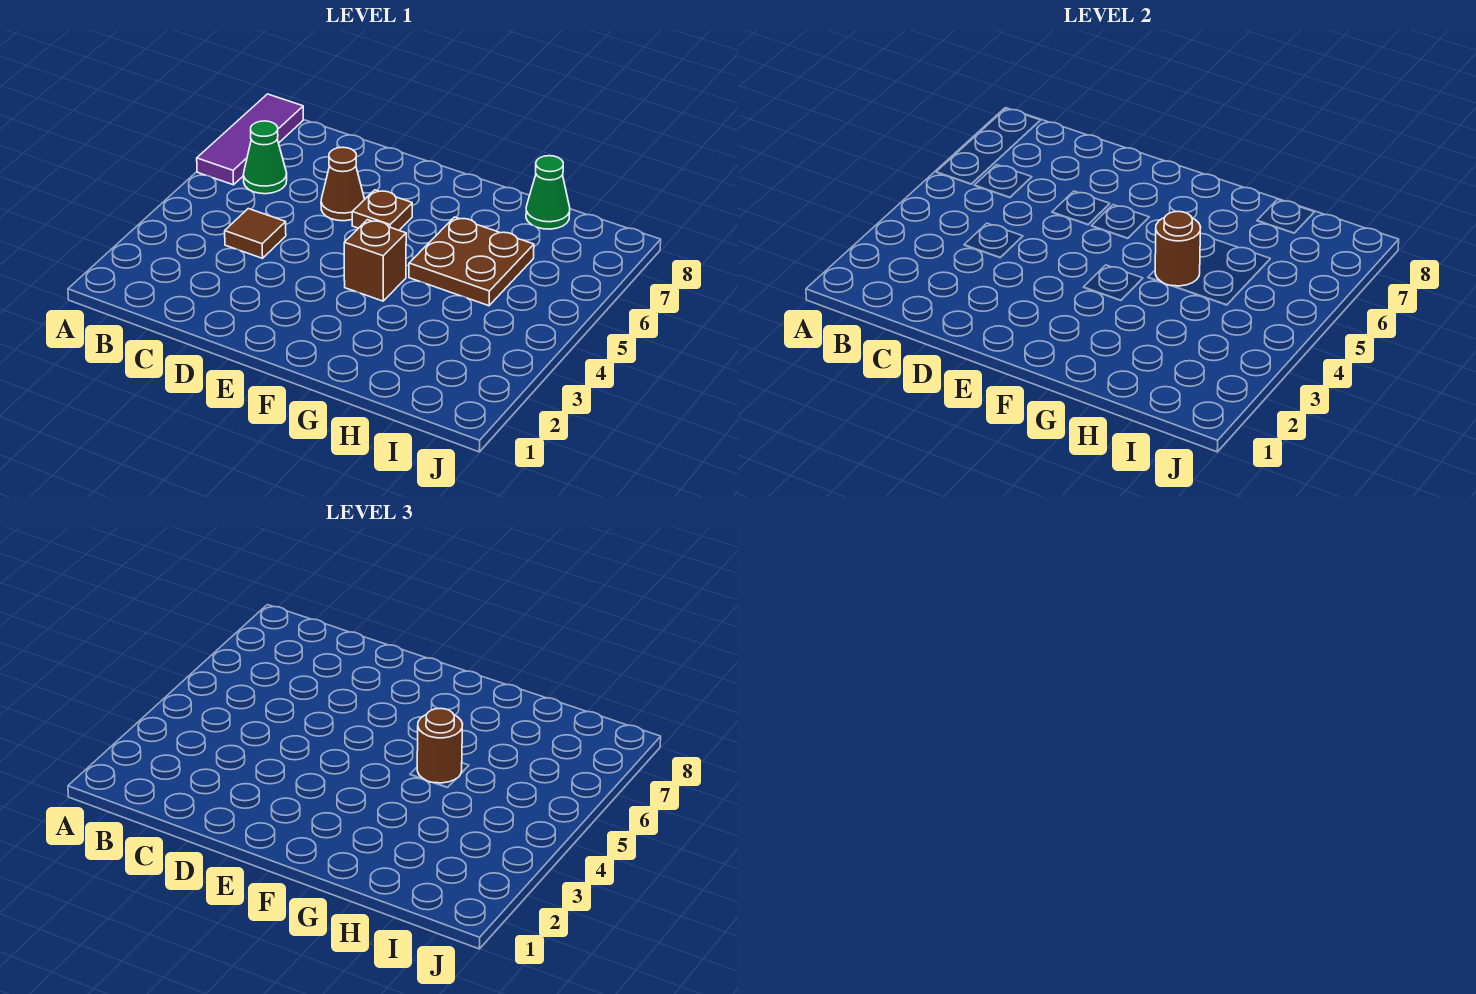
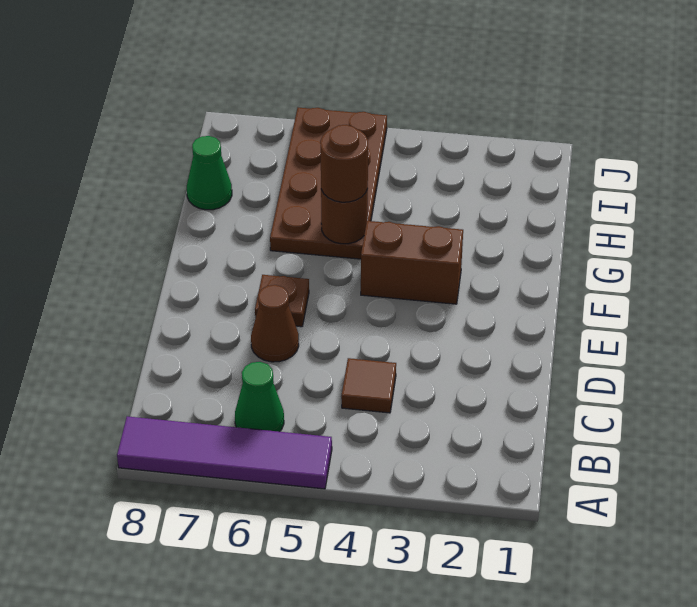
purple 1x3 tile [197,94,303,185] -> purple 1x4 tile [117,416,332,489]
brown 1x1 brick [344,220,406,301] -> brown 1x2 brick [361,221,463,304]
brown 2x2 plate [409,217,534,306] -> brown 2x4 plate [270,108,387,259]

